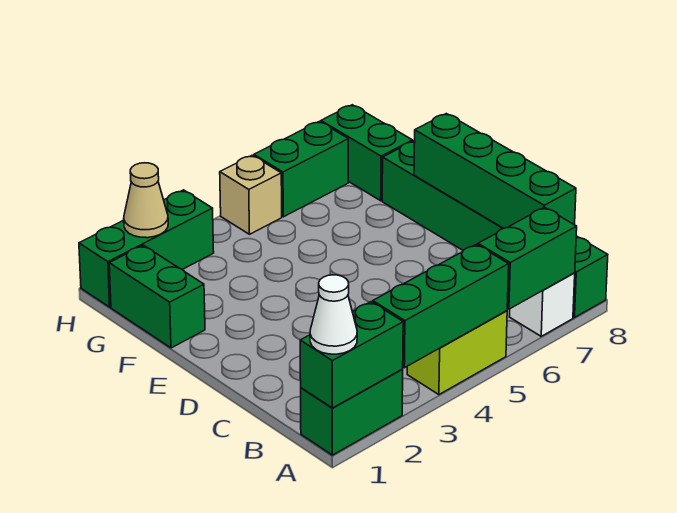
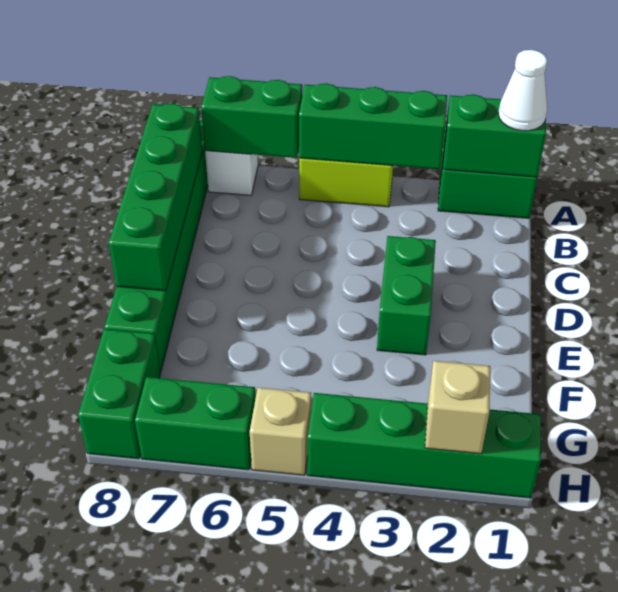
green 1x2 brick [109,245,205,348] -> green 1x2 brick moved to [377,236,436,355]
green 1x3 brick [79,190,214,307] -> green 1x4 brick [307,393,541,498]
tan 1x1 cone [124,163,168,238] -> tan 1x1 brick [425,361,490,454]

